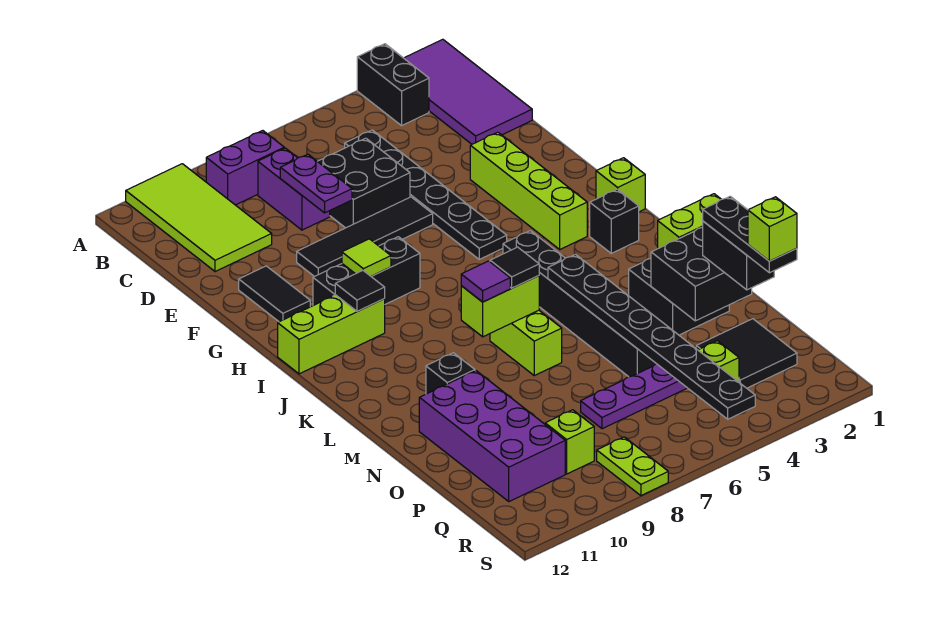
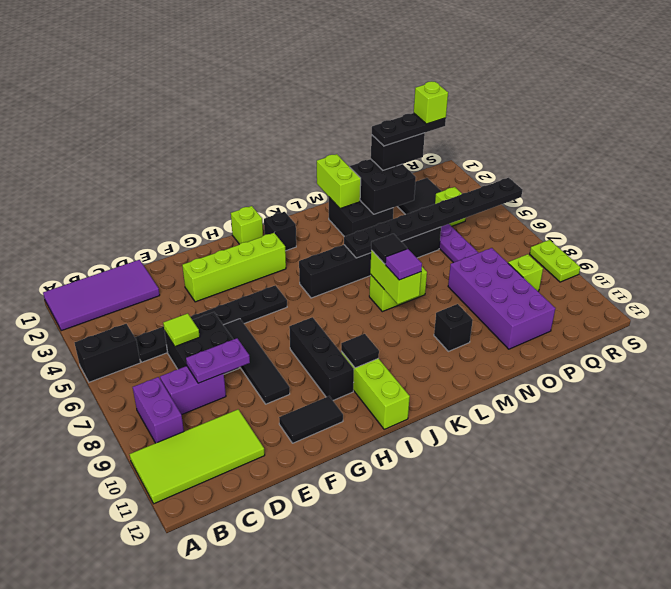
black 1x2 brick [357,44,429,126] -> black 1x2 brick moved to [74,324,140,382]
lime 1x1 tile [342,239,391,276] -> lime 1x1 tile moved to [163,313,200,346]
purple 2x4 brick [419,371,565,501] -> purple 2x4 brick turned to [448,248,555,349]
lime 1x2 plate [597,437,668,496] -> lime 1x2 plate turned to [530,240,580,282]

